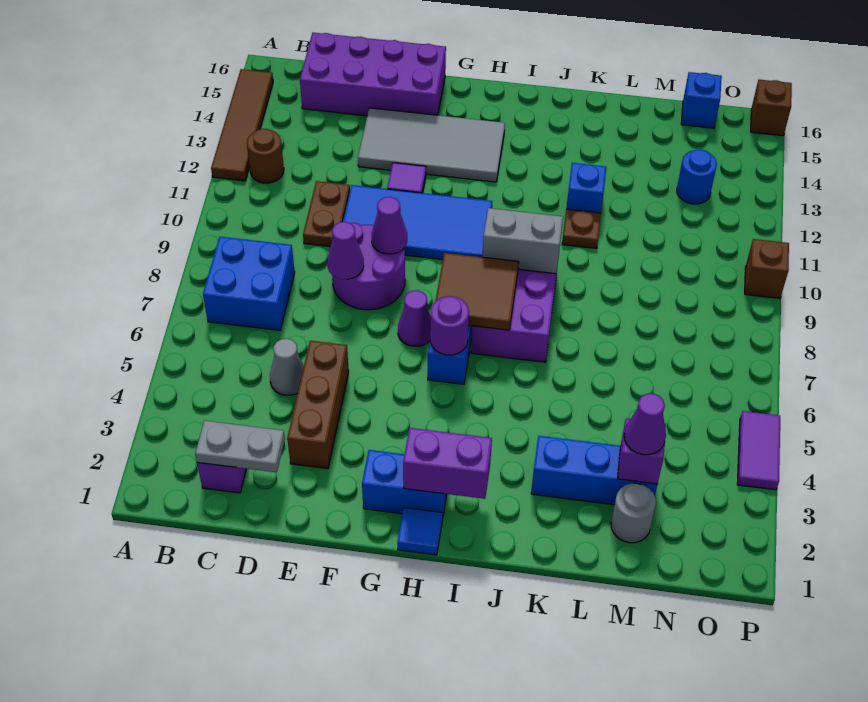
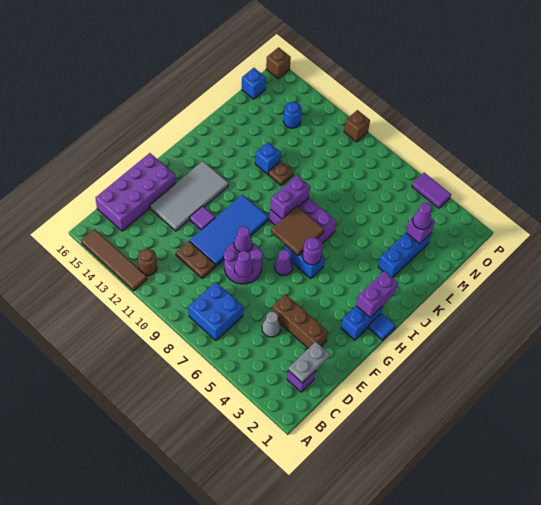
grey 1x2 brick [482,208,563,274] -> purple 1x2 brick [270,175,310,219]
grey 1x1 round brick [611,483,656,543] -> none

